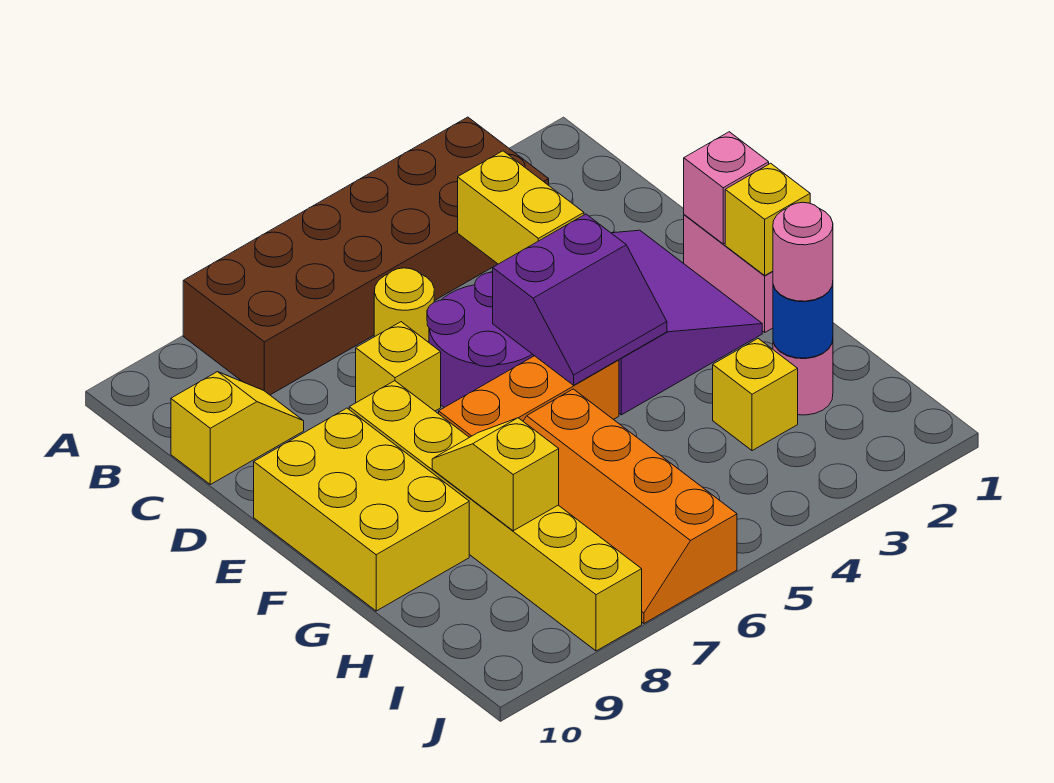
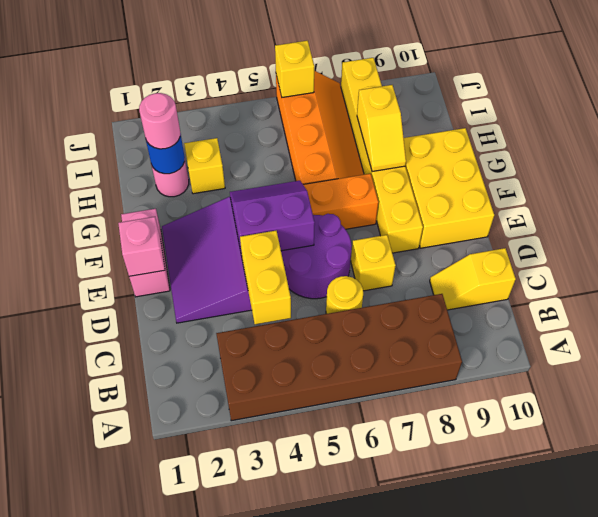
yellow 1x1 brick [725,163,810,275] -> yellow 1x1 brick moved to [275,41,314,97]

